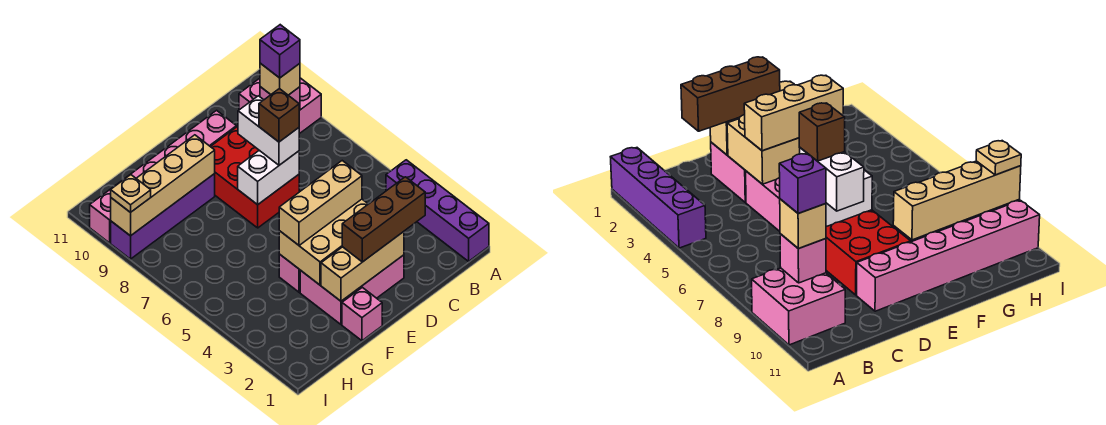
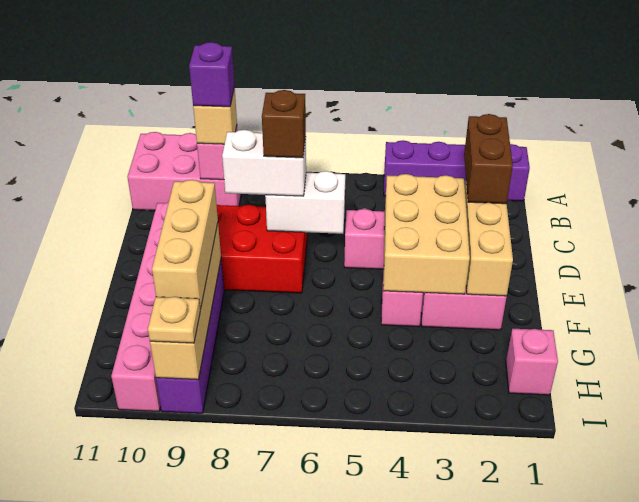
pink 2x2 brick [239,78,321,134] -> pink 2x3 brick [128,132,241,211]
brown 1x3 brick [342,177,425,262] -> brown 1x2 brick [464,114,513,204]
tan 1x3 brick [279,161,362,245] -> tan 1x3 brick moved to [152,180,218,309]
white 1x2 brick [238,150,299,205] -> white 1x2 brick turned to [265,171,345,234]
pink 1x1 brick [342,287,382,341] -> pink 1x1 brick moved to [506,329,558,395]

